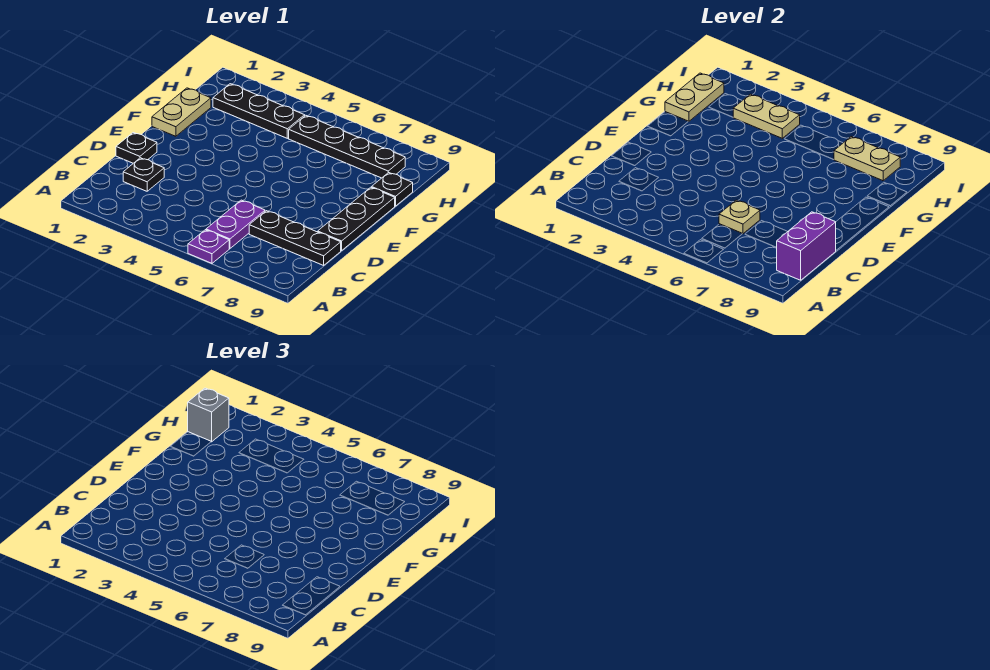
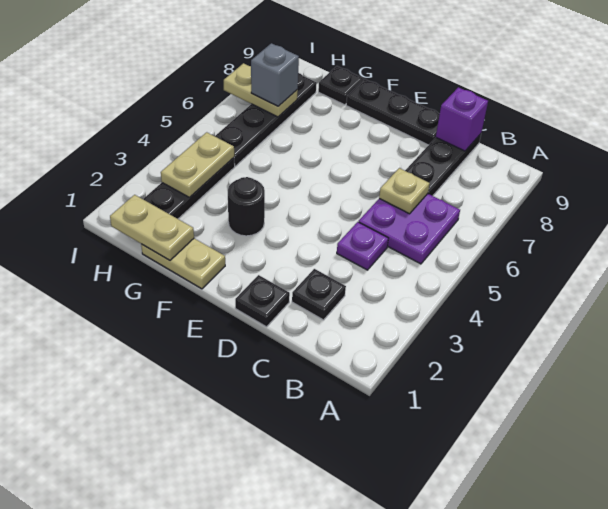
purple 1x1 plate [188,230,229,263] -> purple 1x1 plate moved to [337,222,388,270]
purple 1x2 plate [206,200,265,249] -> purple 2x2 plate [359,194,460,264]
purple 1x2 brick [776,212,836,280] -> purple 1x1 brick [436,87,488,151]
none -> black 1x1 round brick [228,177,265,236]
grey 1x1 brick [188,388,229,442] -> grey 1x1 brick moved to [251,43,299,106]
tan 1x2 plate [834,137,900,181] -> tan 1x2 plate turned to [224,63,298,117]

